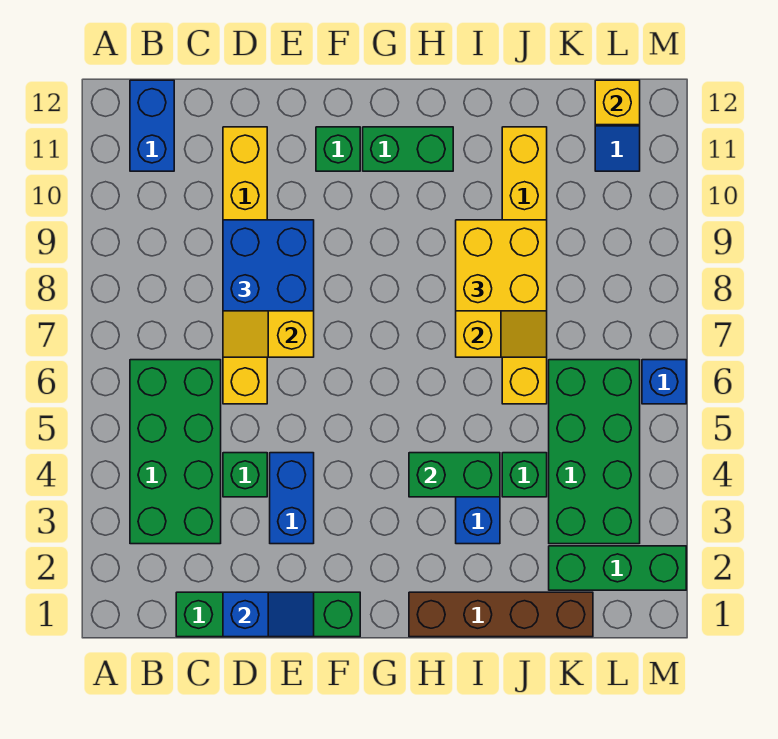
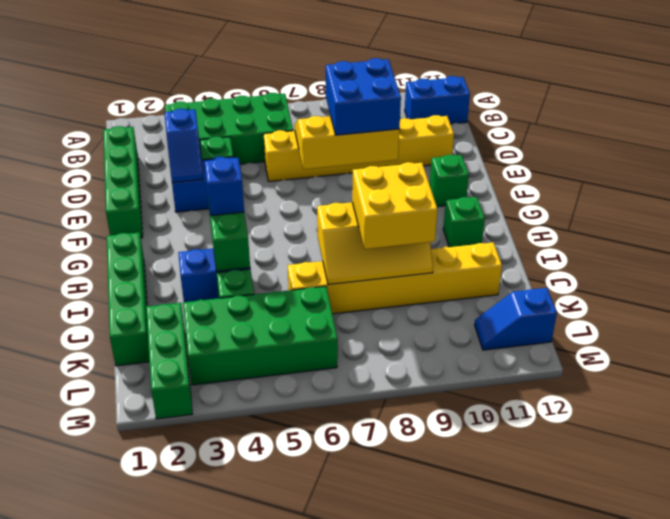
blue 1x2 slope [223,592,314,637] -> blue 1x2 slope moved to [165,109,203,183]
green 1x2 brick [363,127,453,171] -> green 1x1 brick [443,197,485,247]
brown 1x4 brick [409,592,593,637] -> green 1x4 brick [107,232,149,366]
yellow 1x1 brick [595,80,640,125] -> none
blue 1x1 brick [642,360,686,404] -> blue 1x1 brick moved to [204,157,244,216]

